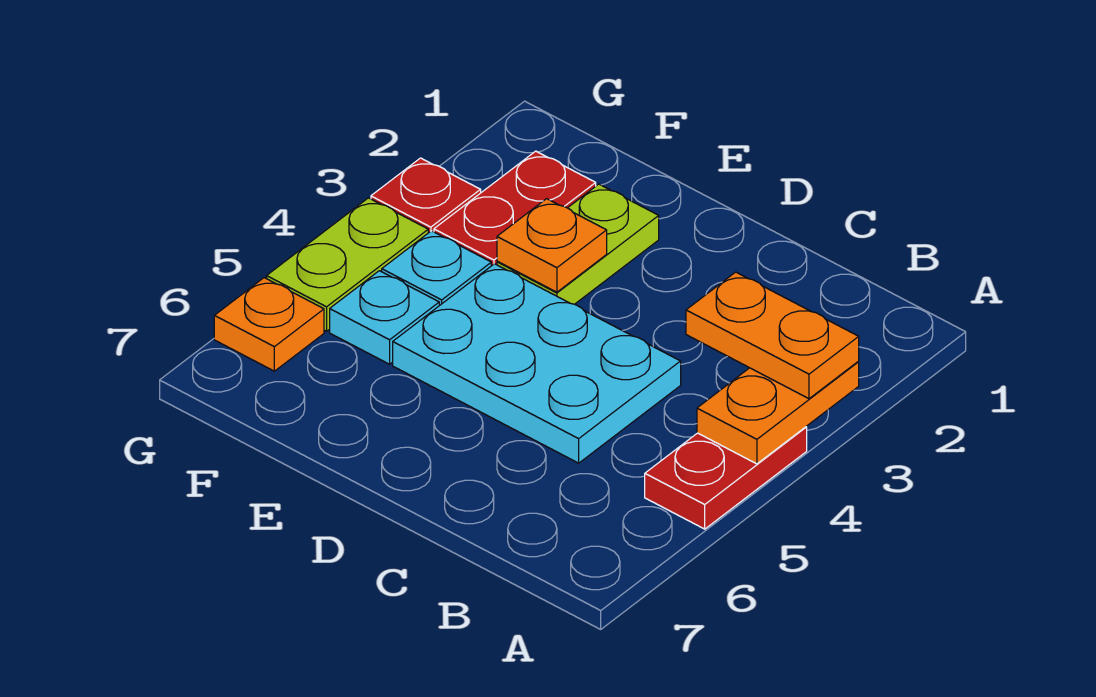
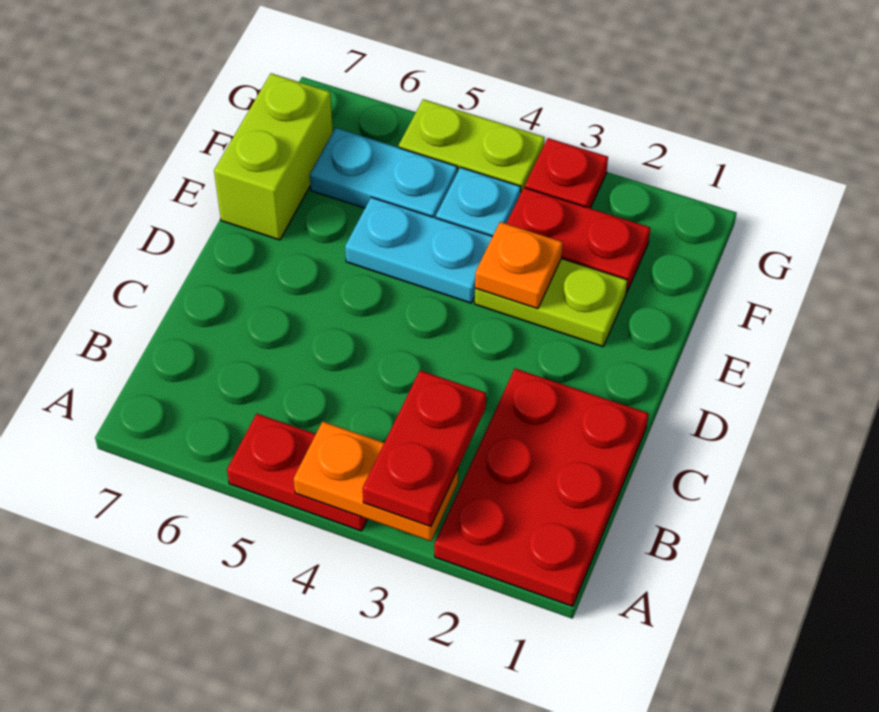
none -> red 2x3 plate [434,369,648,606]
orange 1x2 plate [686,272,859,399] -> red 1x2 plate [363,371,486,526]
cyan 2x3 plate [393,264,681,463] -> cyan 1x2 plate [345,197,493,303]
none -> lime 1x2 brick [214,73,333,240]
cyan 1x1 plate [330,271,439,364] -> cyan 1x2 plate [310,128,457,218]
orange 1x1 plate [214,278,324,371] -> none

